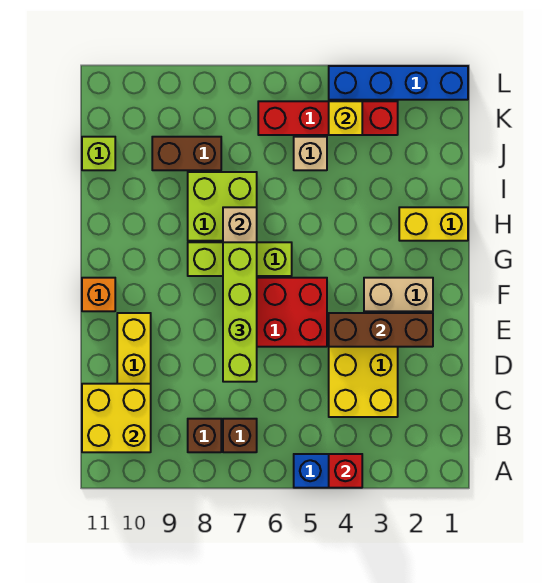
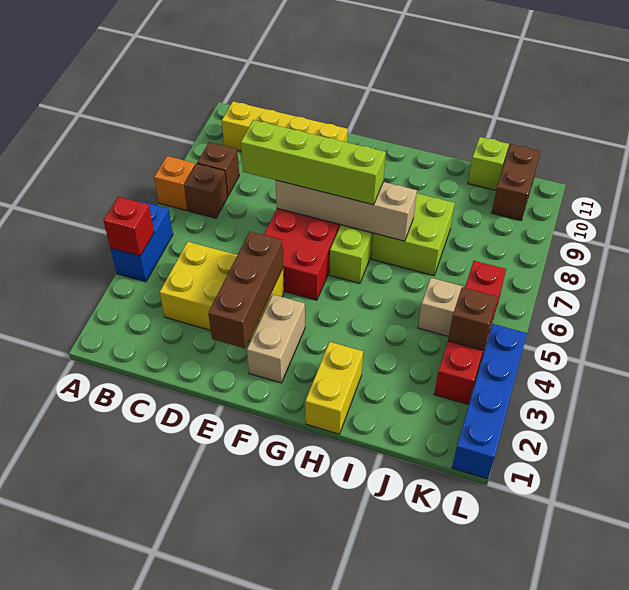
yellow 2x2 brick [82,384,151,452] -> none
orange 1x1 brick [82,278,115,311] -> orange 1x1 brick moved to [154,156,195,211]
brown 1x2 brick [152,137,221,170] -> brown 1x2 brick moved to [492,144,541,220]
yellow 1x1 brick [329,101,362,135] -> brown 1x1 brick [448,287,497,350]

